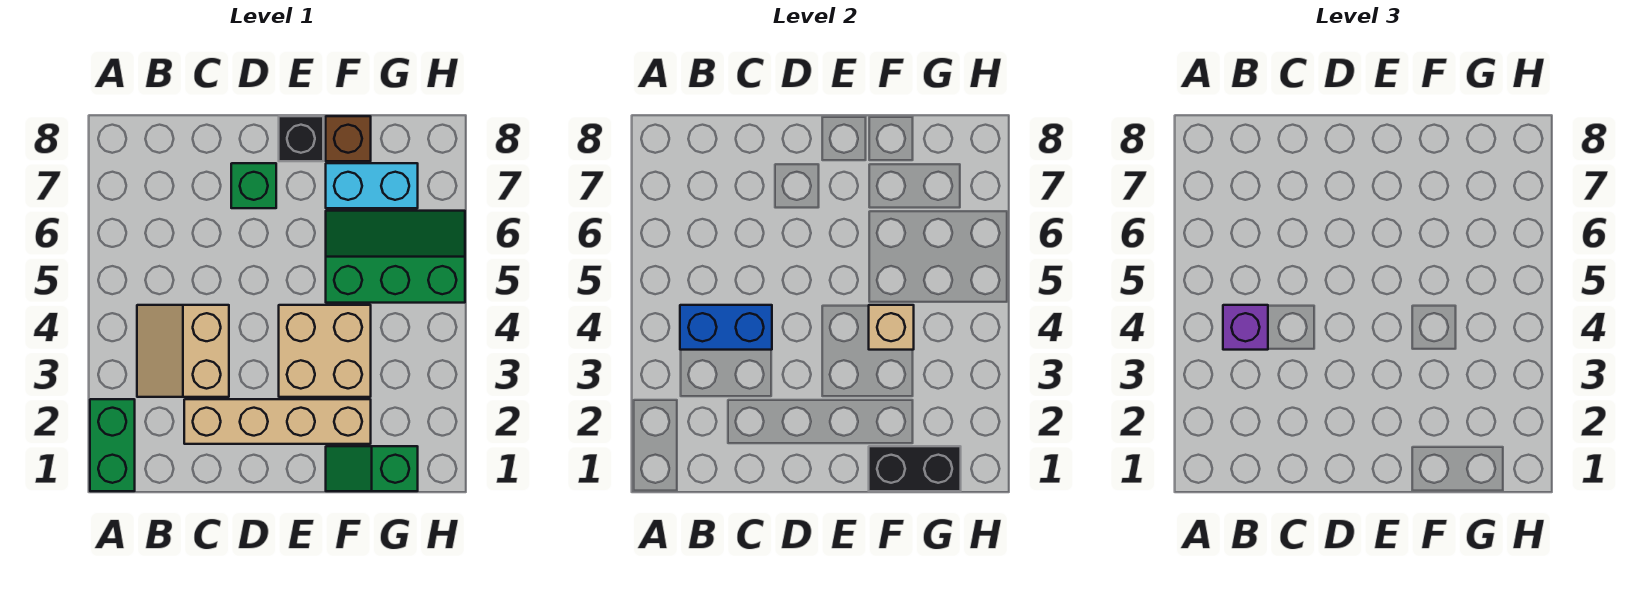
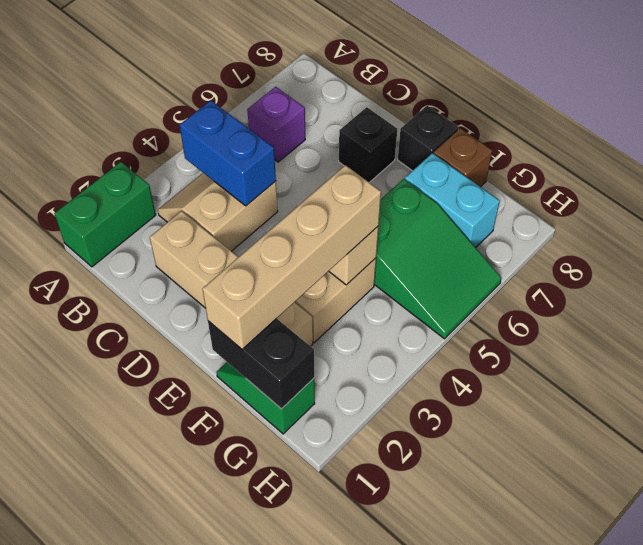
purple 1x1 brick [1223,305,1268,350] -> purple 1x1 brick moved to [247,87,305,162]
green 1x1 brick [231,163,276,208] -> black 1x1 brick [339,107,397,183]
none -> tan 1x4 brick [202,165,381,349]
green 2x3 slope [326,211,465,303] -> green 2x3 slope turned to [374,179,501,339]

